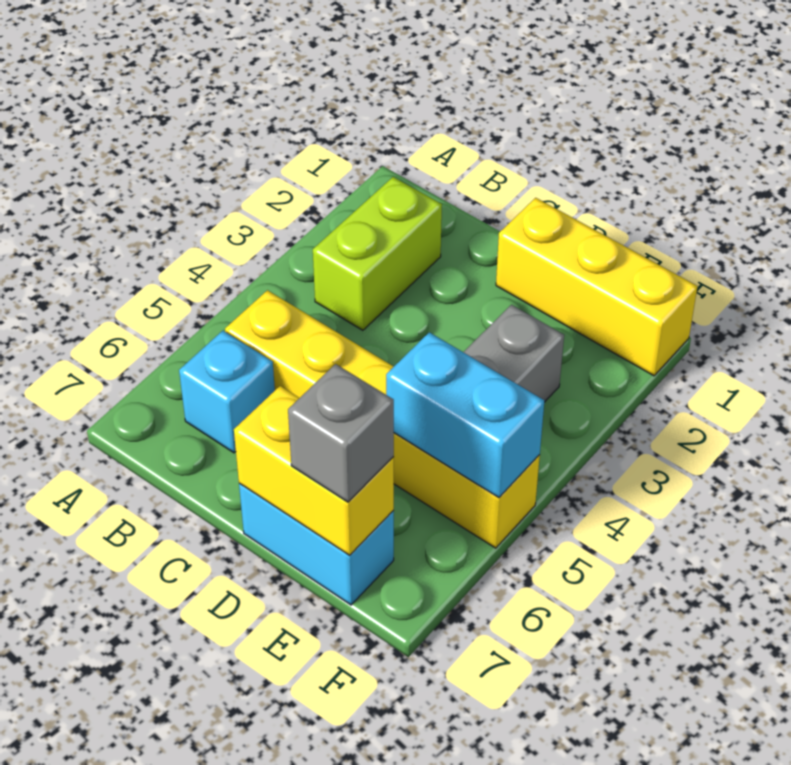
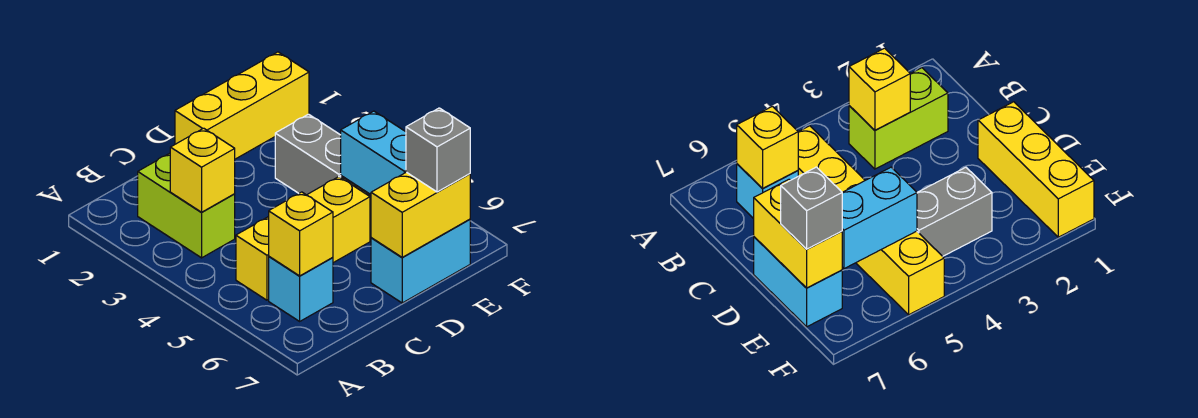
none -> yellow 1x1 brick [170,128,235,212]
none -> yellow 1x1 brick [269,192,333,276]
cyan 1x2 brick [386,332,544,498] -> cyan 1x2 brick turned to [341,111,406,194]

